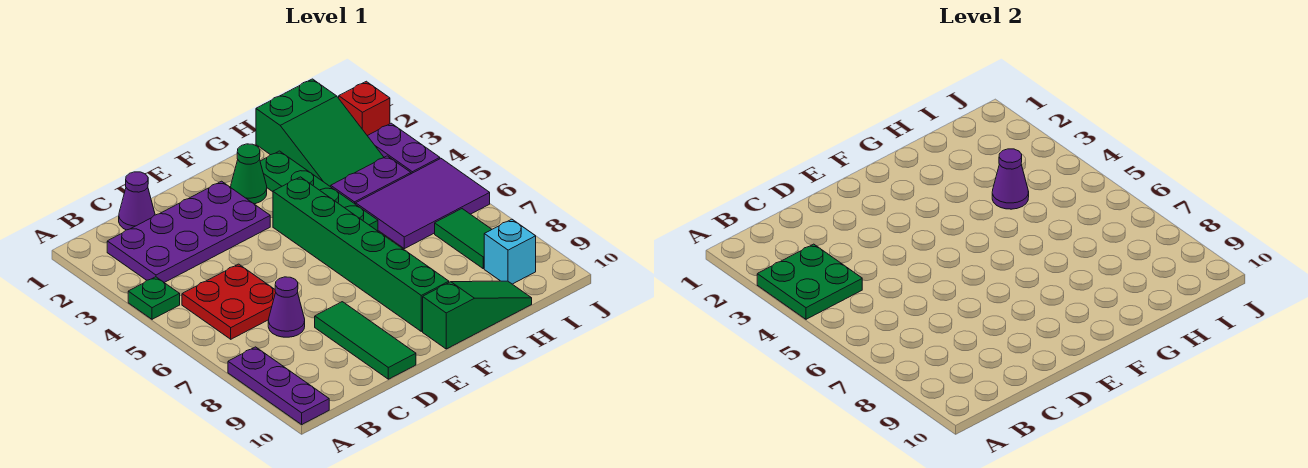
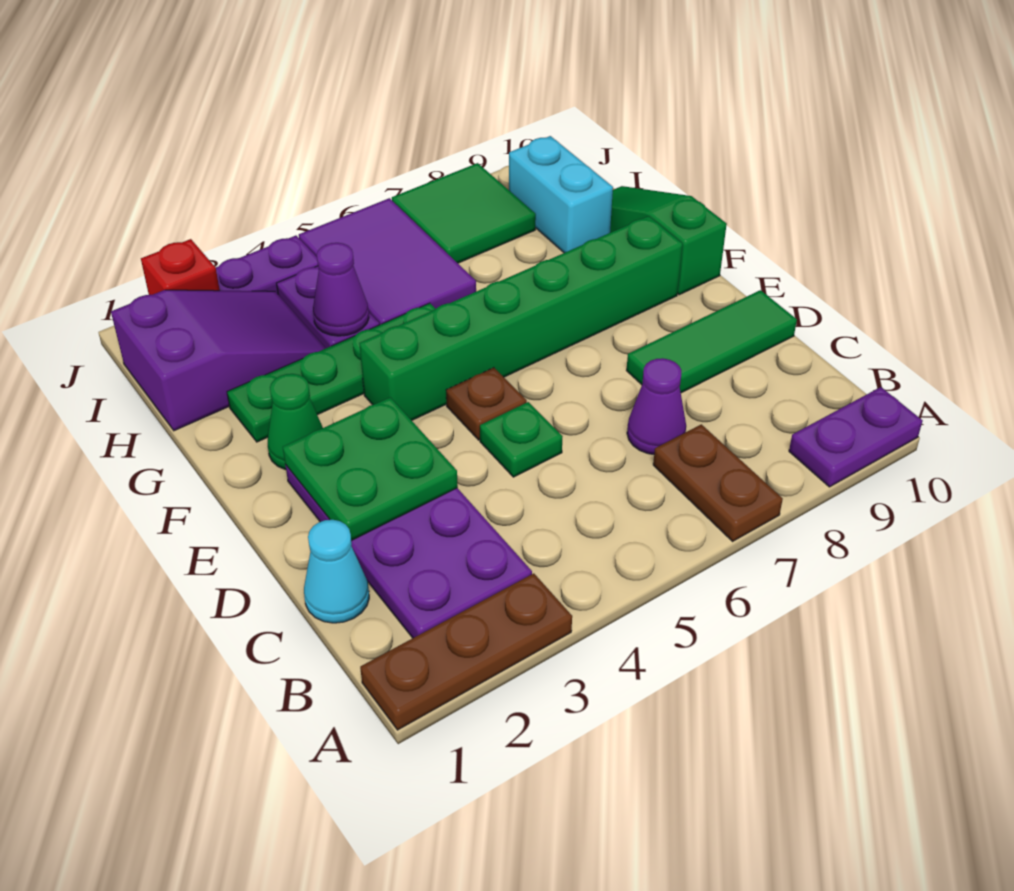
none -> brown 1x3 plate [360,573,572,730]
green 2x2 plate [757,244,862,319] -> green 2x2 plate moved to [283,397,458,541]
green 1x1 plate [128,277,180,319] -> green 1x1 plate moved to [480,402,563,477]
none -> brown 1x2 plate [653,424,783,541]
purple 1x3 plate [228,347,329,424] -> purple 1x2 plate [789,387,922,487]
red 2x2 plate [182,264,276,339] -> none
purple 1x1 cone [119,172,155,230] -> cyan 1x1 cone [304,520,369,623]
none -> brown 1x1 plate [446,368,527,440]
green 2x3 slope [256,79,384,187] -> purple 2x3 slope [111,290,326,431]
green 1x2 tile [435,209,492,268] -> green 2x2 tile [392,163,536,263]
cyan 1x1 brick [484,219,536,284] -> cyan 1x2 brick [509,136,613,253]

